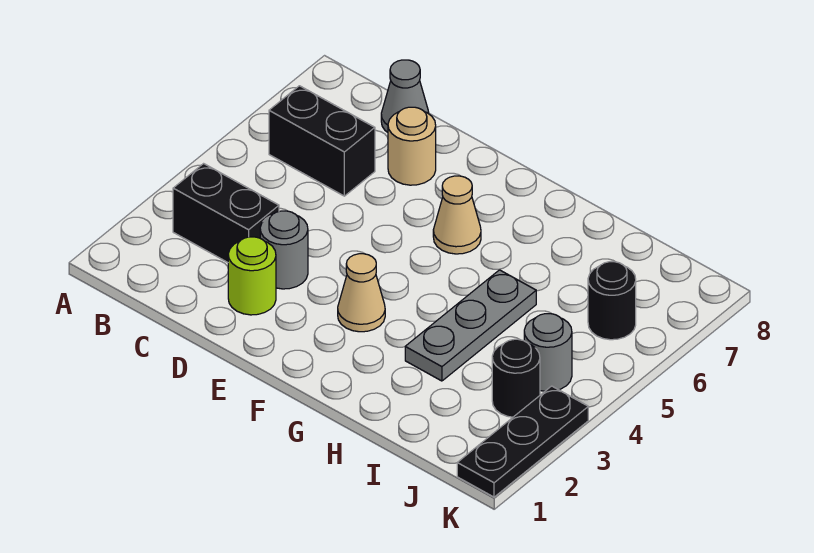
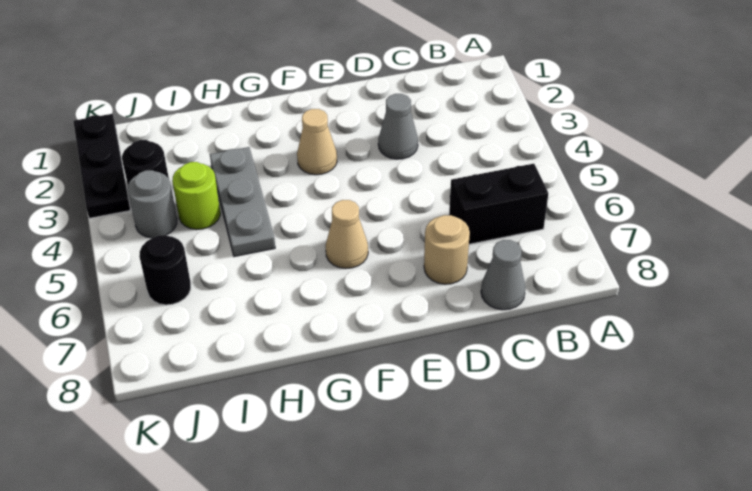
black 1x2 brick [173,164,279,262] -> none
lime 1x1 round brick [228,237,276,315] -> lime 1x1 round brick moved to [172,162,220,230]
grey 1x1 round brick [260,211,308,289] -> grey 1x1 cone [378,94,418,159]

